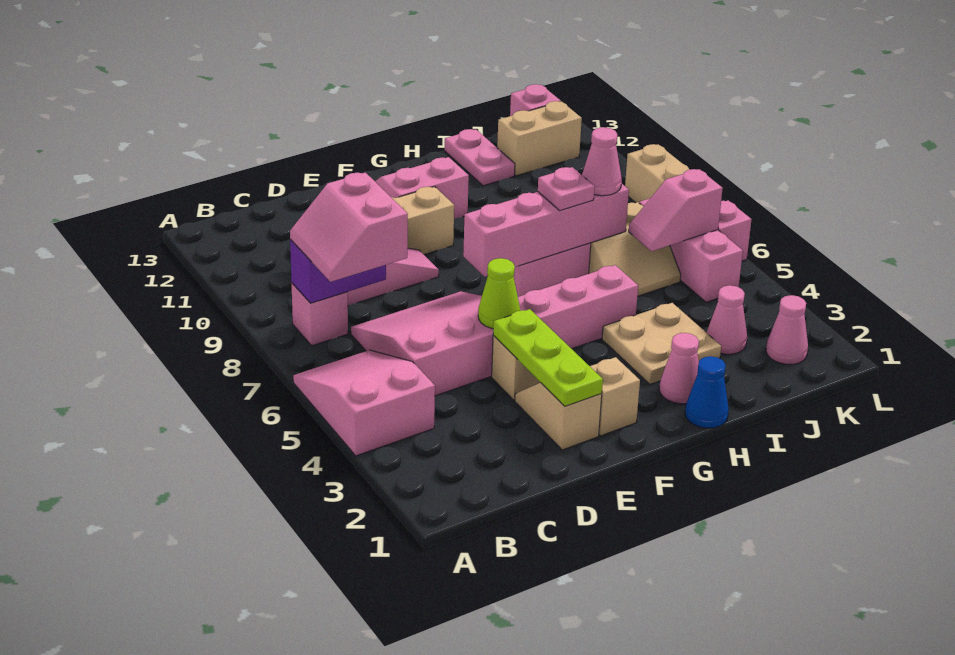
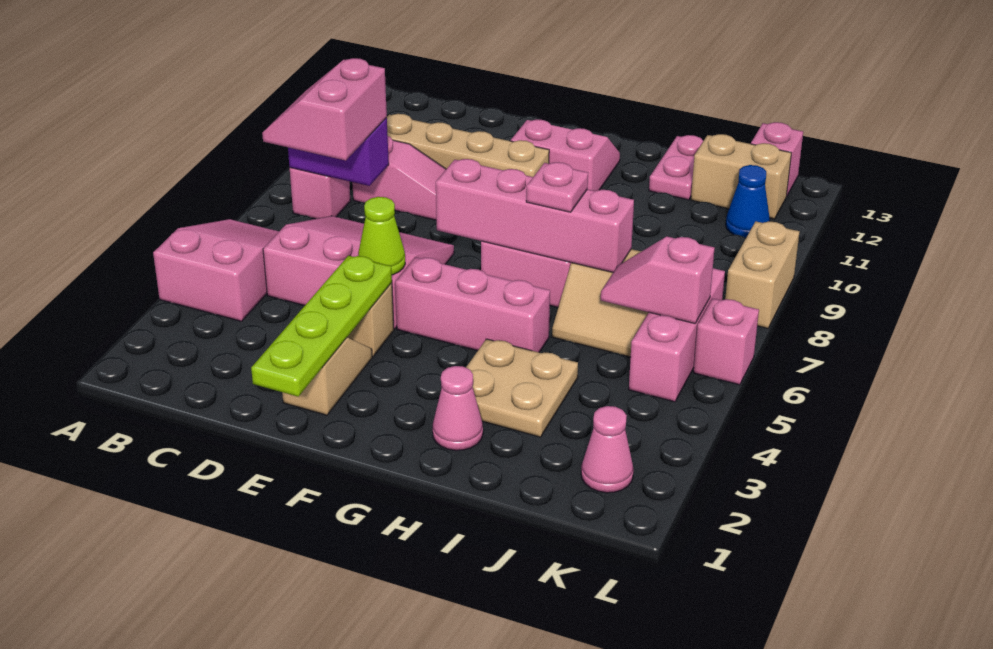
lime 1x3 plate [493,309,603,406] -> lime 1x4 plate [251,256,392,397]
tan 1x1 brick [590,357,640,436] -> none
blue 1x1 cone [685,356,729,428] -> blue 1x1 cone moved to [726,165,770,238]
pink 1x1 cone [582,127,622,196] -> none
pink 1x1 cone [707,285,747,354] -> none

